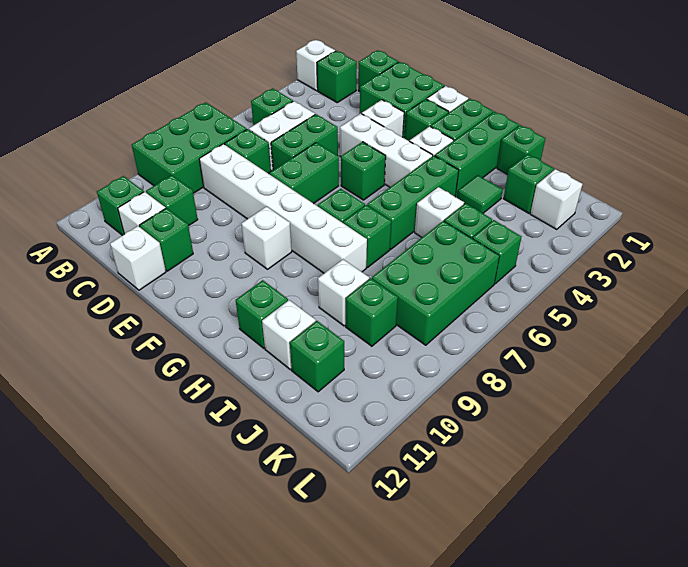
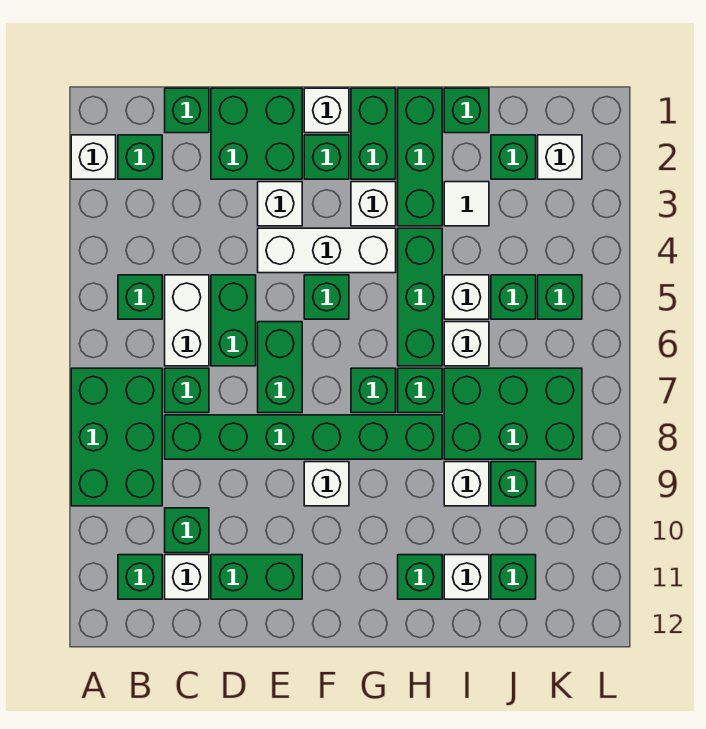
white 1x6 brick [199,144,367,273] -> green 1x6 brick [165,415,442,459]
green 1x1 brick [140,208,193,271] -> green 1x2 brick [211,555,302,599]
white 1x1 brick [110,226,166,290] -> white 1x1 brick moved to [444,322,489,366]
green 1x1 tile [457,175,503,213] -> white 1x1 tile [444,182,489,226]
green 2x3 brick [372,221,499,345] -> green 2x3 brick turned to [444,368,582,459]

